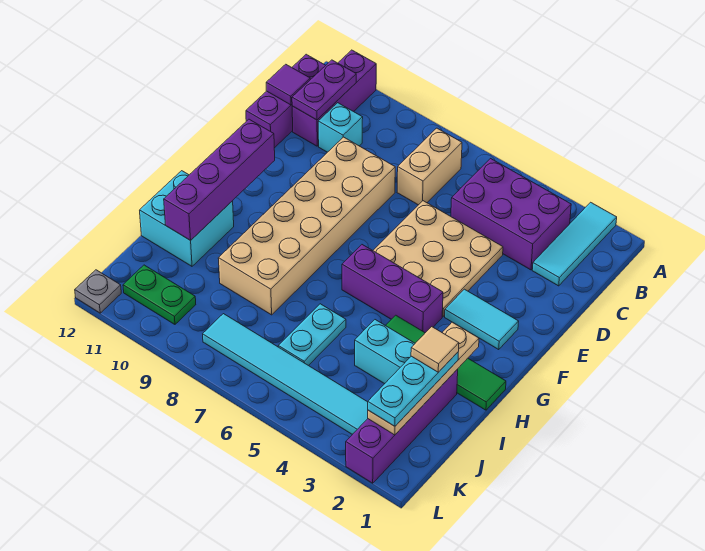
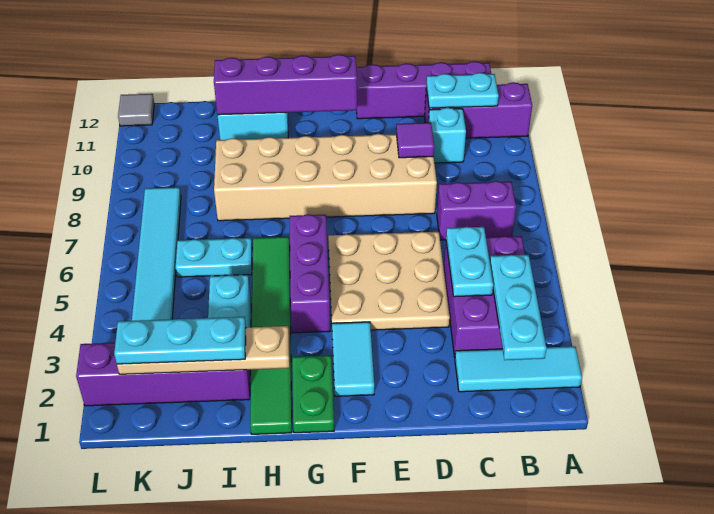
none -> cyan 1x3 plate [490,255,547,360]
tan 1x2 brick [397,128,462,205] -> purple 1x2 brick [437,181,516,240]
purple 1x2 plate [292,60,356,120] -> cyan 1x2 plate [426,73,499,108]
purple 1x3 brick [246,54,326,148] -> purple 1x4 brick [356,61,491,119]
none -> cyan 1x2 plate [446,227,493,297]
purple 1x1 tile [266,64,310,105] -> purple 1x1 tile moved to [396,123,434,158]
green 1x4 tile [386,315,506,410] -> green 1x6 tile [250,237,292,434]
tan 1x1 tile [411,327,459,372] -> none
green 1x2 plate [123,265,196,324] -> green 1x2 plate moved to [292,355,334,433]
grey 1x1 plate [75,270,121,313] -> grey 1x1 tile [118,94,154,126]

